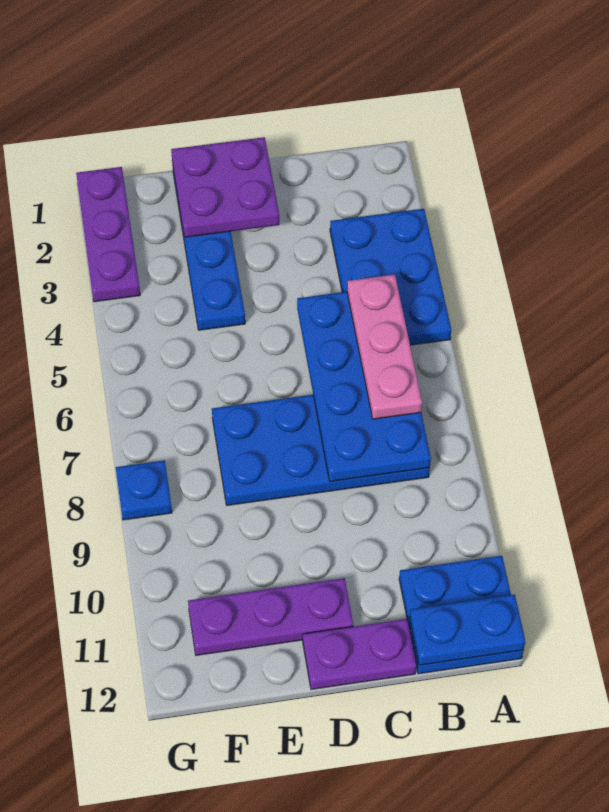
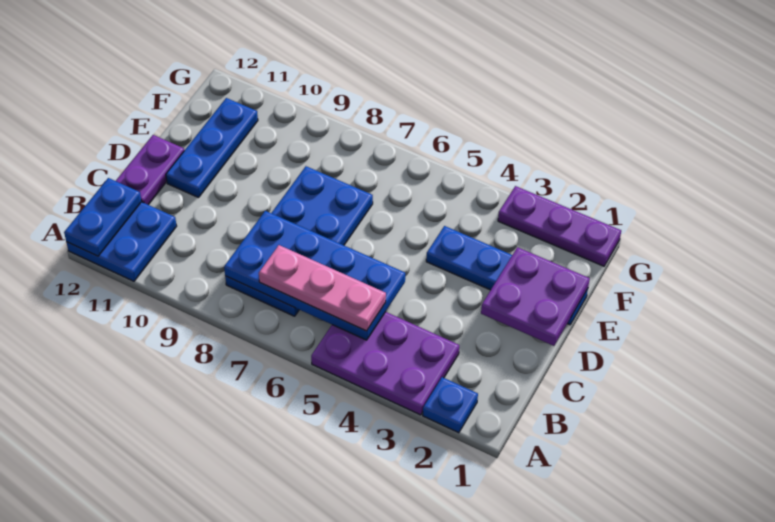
blue 2x3 plate [330,209,451,345] -> purple 2x3 plate [311,312,459,415]
purple 1x3 plate [188,578,353,655] -> blue 1x3 plate [166,98,258,198]
blue 1x1 plate [116,460,172,520] -> blue 1x1 plate moved to [423,377,478,433]

